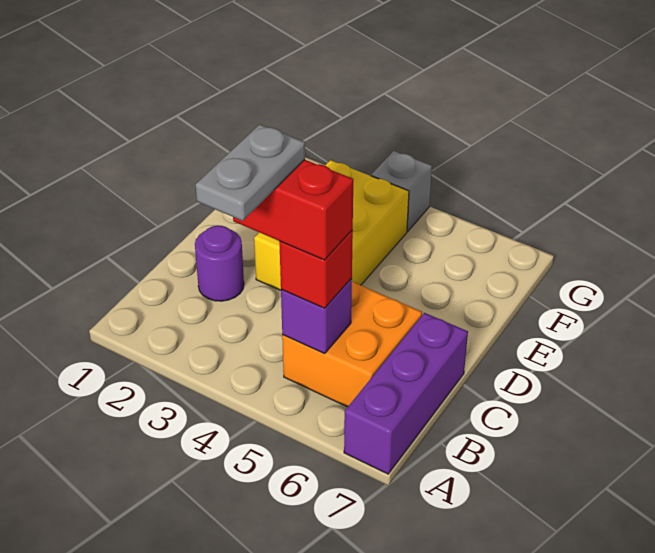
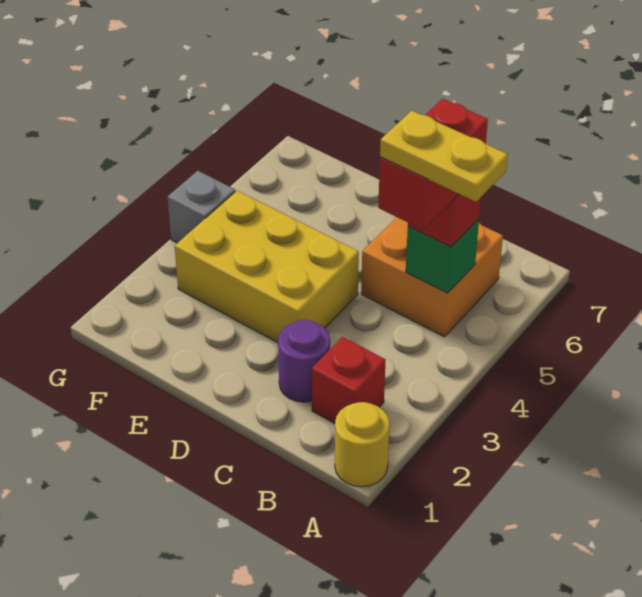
none -> yellow 1x1 round brick [335,402,390,487]
grey 1x2 plate [196,124,305,221] -> yellow 1x2 plate [380,111,508,202]
purple 1x3 brick [344,313,468,474] -> none
none -> red 1x1 brick [312,337,386,424]
purple 1x1 brick [281,278,352,354] -> green 1x1 brick [406,219,479,293]

